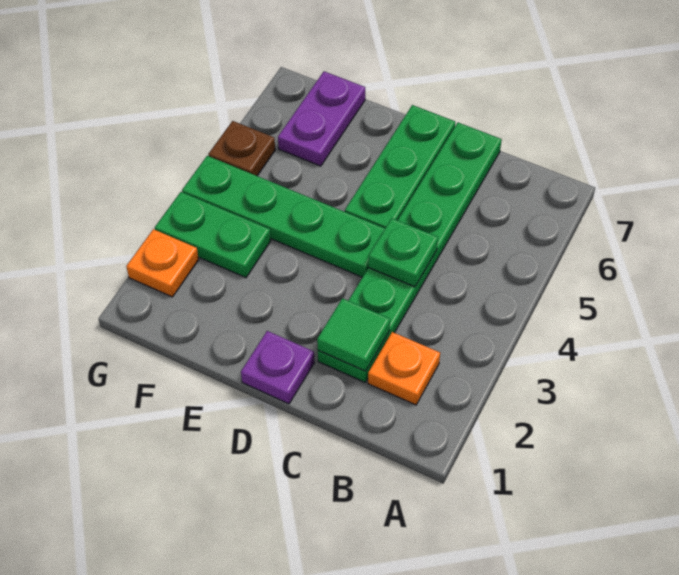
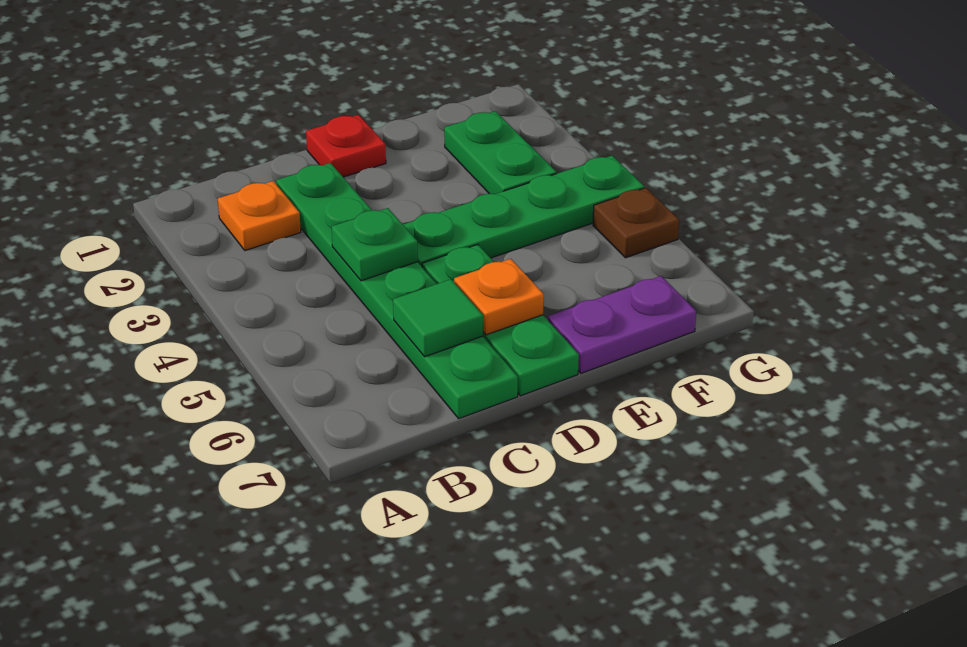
green 1x1 tile [317,298,390,371] -> green 1x1 tile moved to [393,279,483,357]
purple 1x1 plate [241,331,314,404] -> red 1x1 plate [306,115,386,177]
green 1x2 plate [155,192,271,278] -> green 1x2 plate turned to [444,111,557,194]
purple 1x2 plate [278,71,365,166] -> purple 1x2 plate turned to [548,276,696,373]
orange 1x1 plate [126,229,199,297] -> orange 1x1 plate moved to [454,259,544,335]

